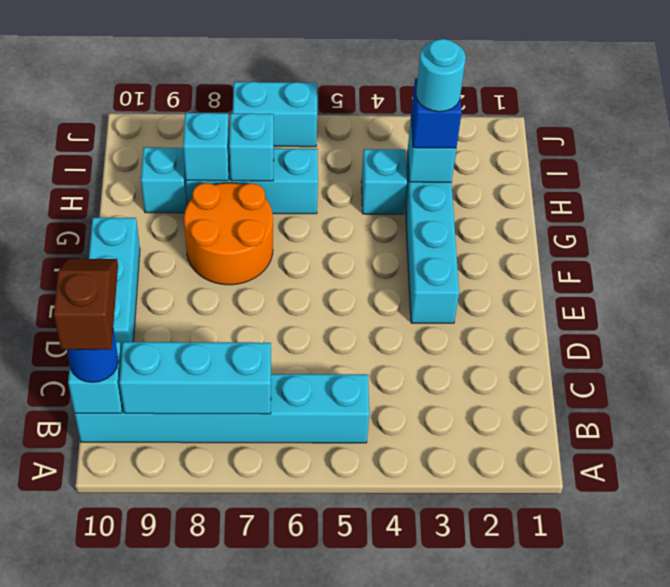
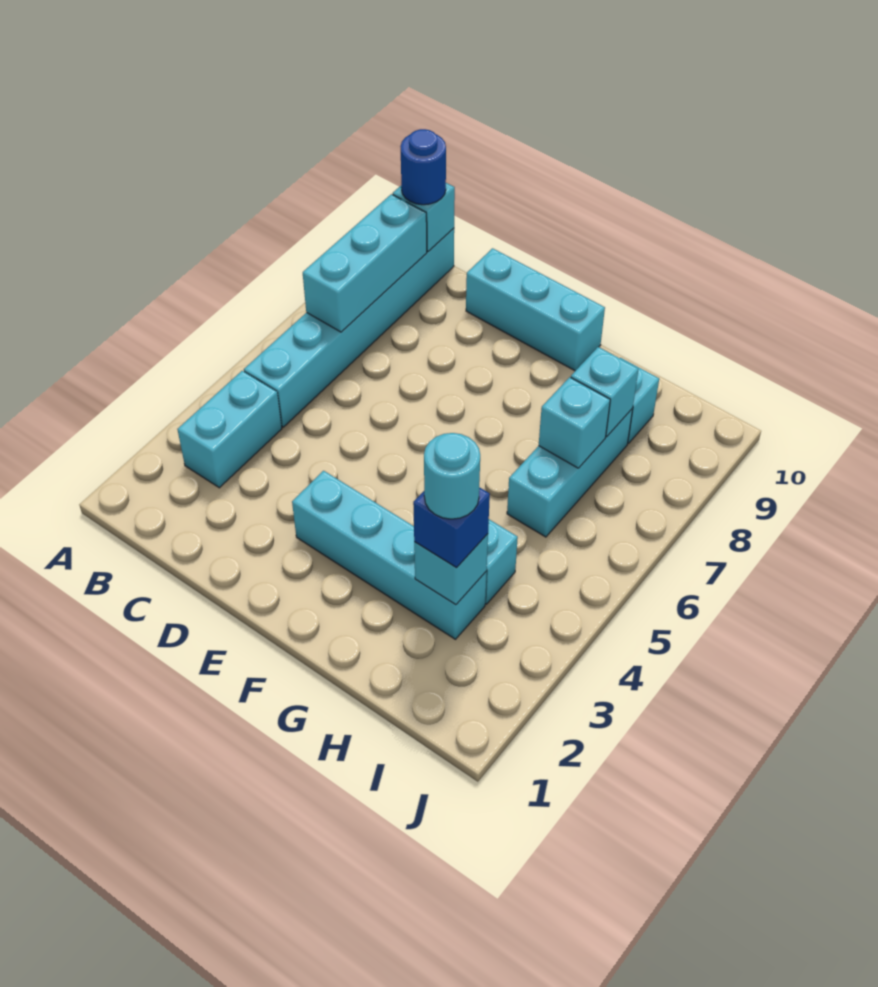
brown 1x2 slope [54,259,118,350] -> none
orange 2x2 round brick [184,183,273,285] -> none
cyan 1x2 brick [233,82,317,147] -> cyan 1x2 brick moved to [177,371,282,488]

